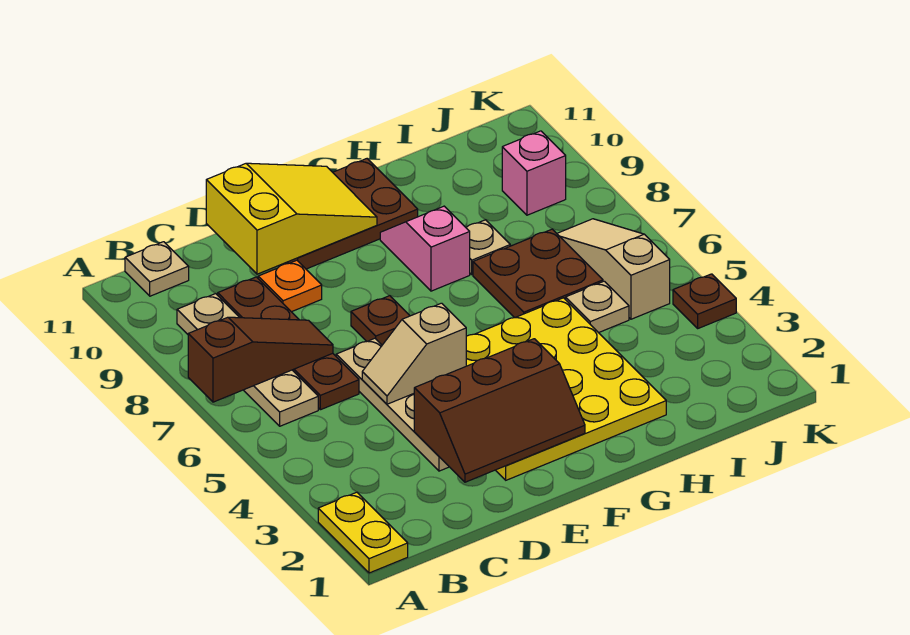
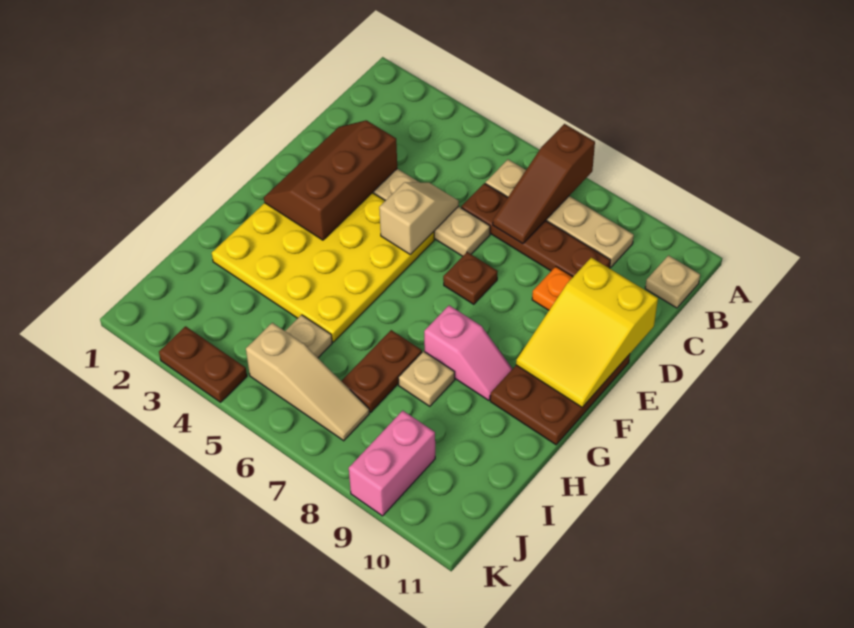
yellow 1x2 plate [318,492,408,573] -> none
brown 2x2 plate [473,229,603,318] -> brown 1x2 plate [342,330,422,412]
pink 1x1 brick [502,131,566,215] -> pink 1x2 brick [349,411,435,516]
brown 1x1 plate [673,274,736,328] -> brown 1x2 plate [159,326,247,402]

